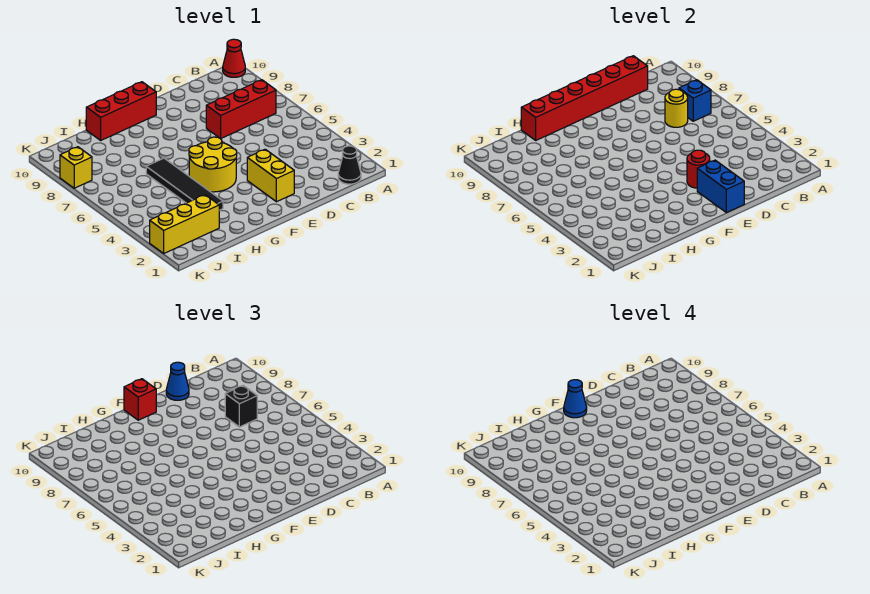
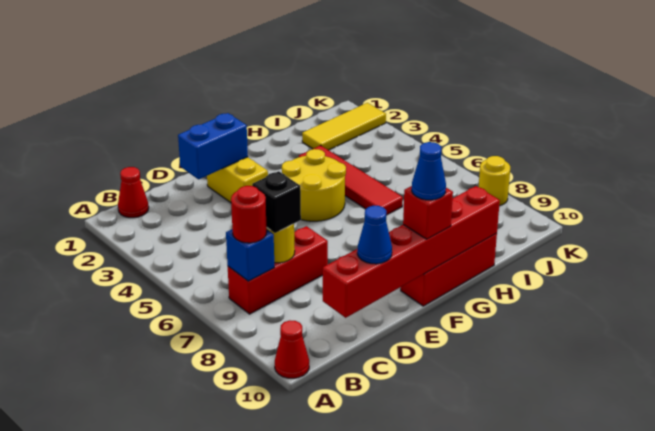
black 1x1 cone [338,146,361,184] -> red 1x1 cone [118,167,149,218]
blue 1x2 brick [697,160,744,213] -> blue 1x2 brick turned to [178,113,248,179]
red 1x1 round brick [687,150,710,188] -> red 1x1 round brick moved to [231,186,267,243]
black 1x4 tile [146,158,223,210] -> red 1x4 tile [299,145,403,215]
yellow 1x3 brick [150,195,220,253] -> yellow 1x3 tile [302,103,386,150]
yellow 1x1 brick [60,147,92,188] -> yellow 1x1 round brick [479,156,510,206]

